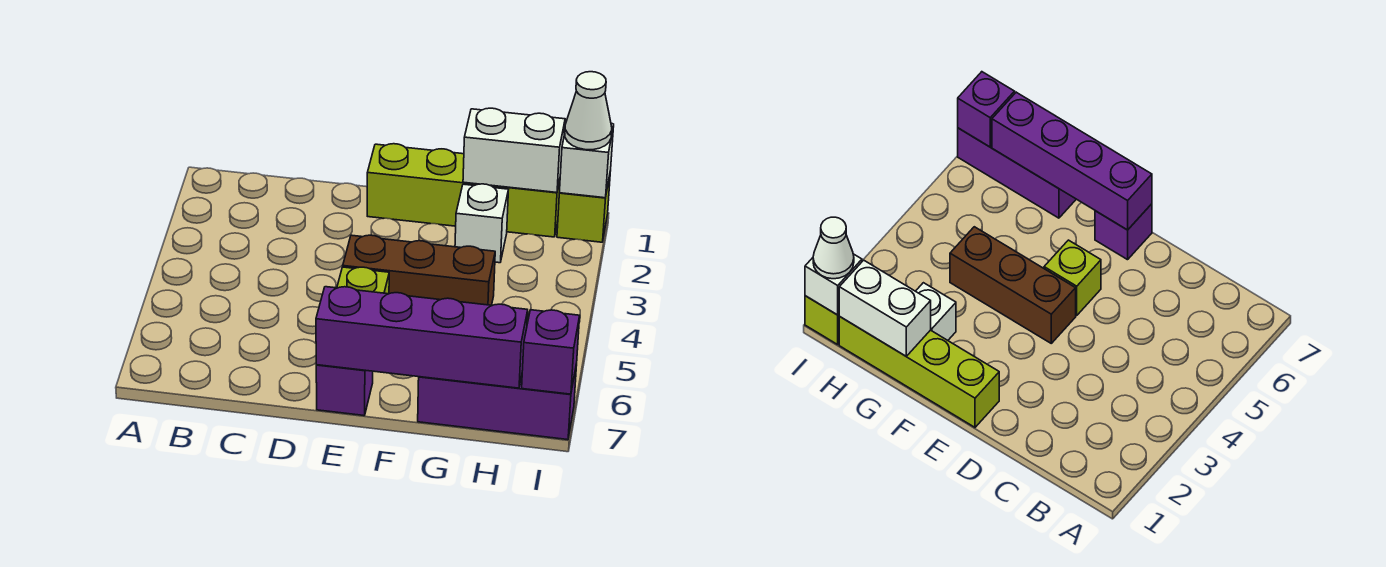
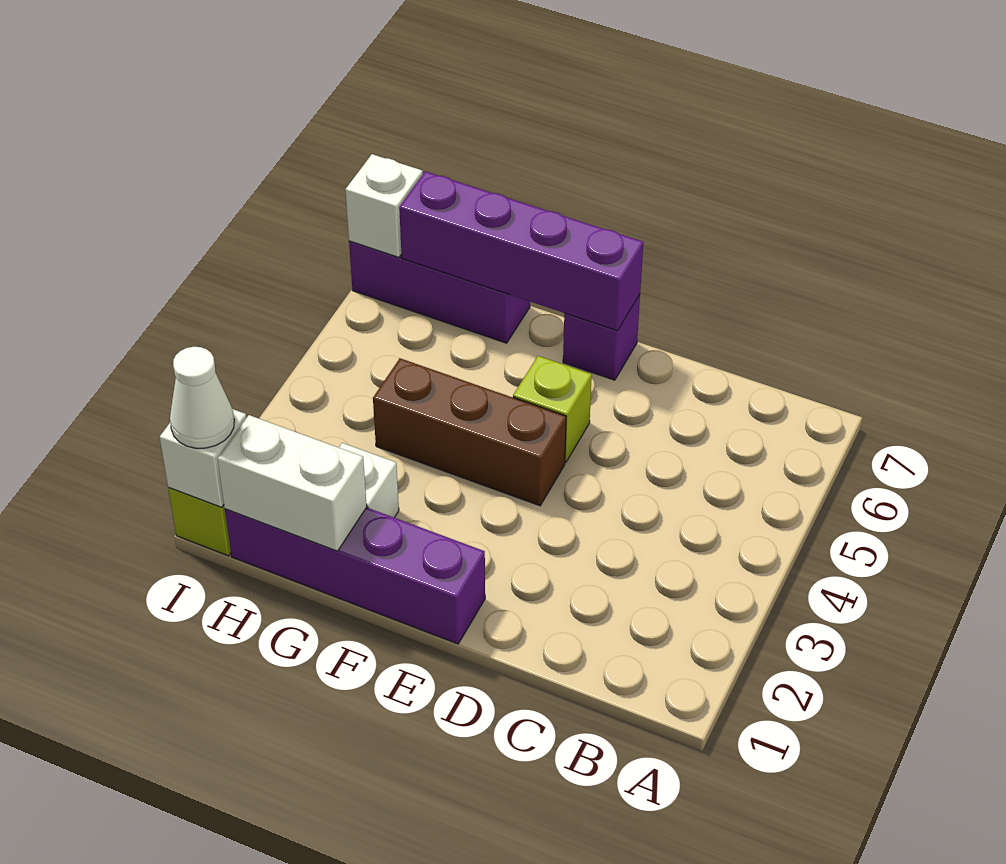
lime 1x4 brick [367,144,560,237] -> purple 1x4 brick [225,507,485,644]
purple 1x1 brick [522,310,580,394] -> white 1x1 brick [345,154,423,257]

